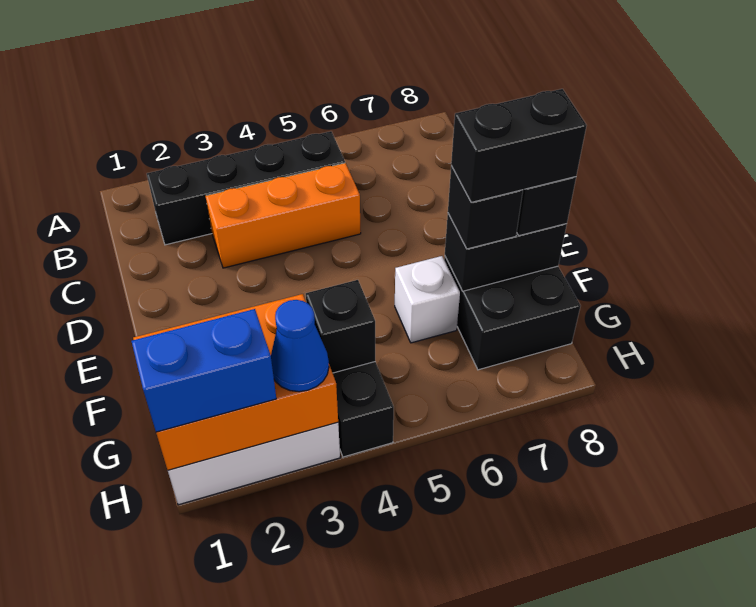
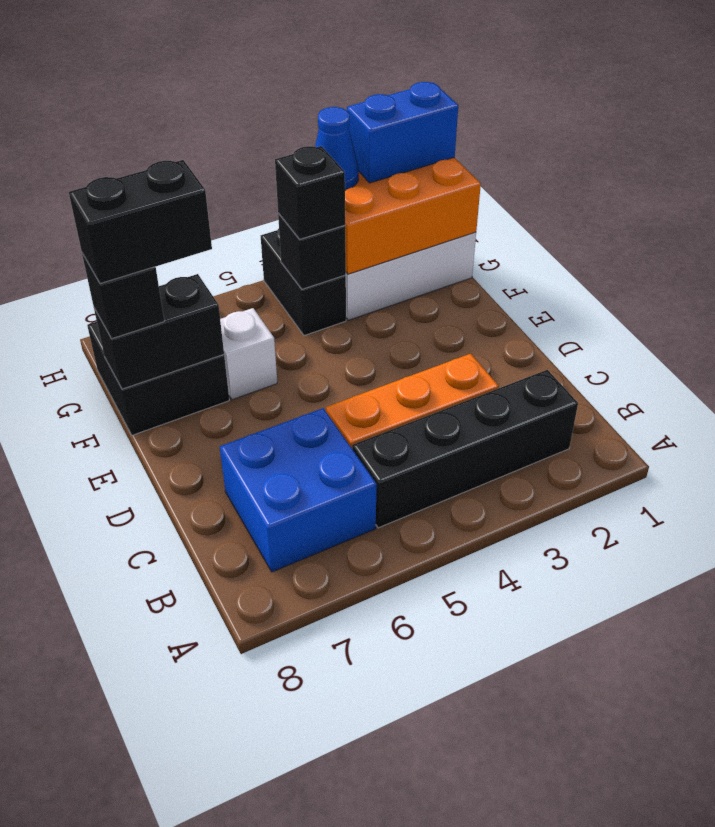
none -> blue 2x2 brick [220,408,377,572]
black 1x1 brick [448,166,523,249] -> black 1x1 brick moved to [275,146,345,239]

